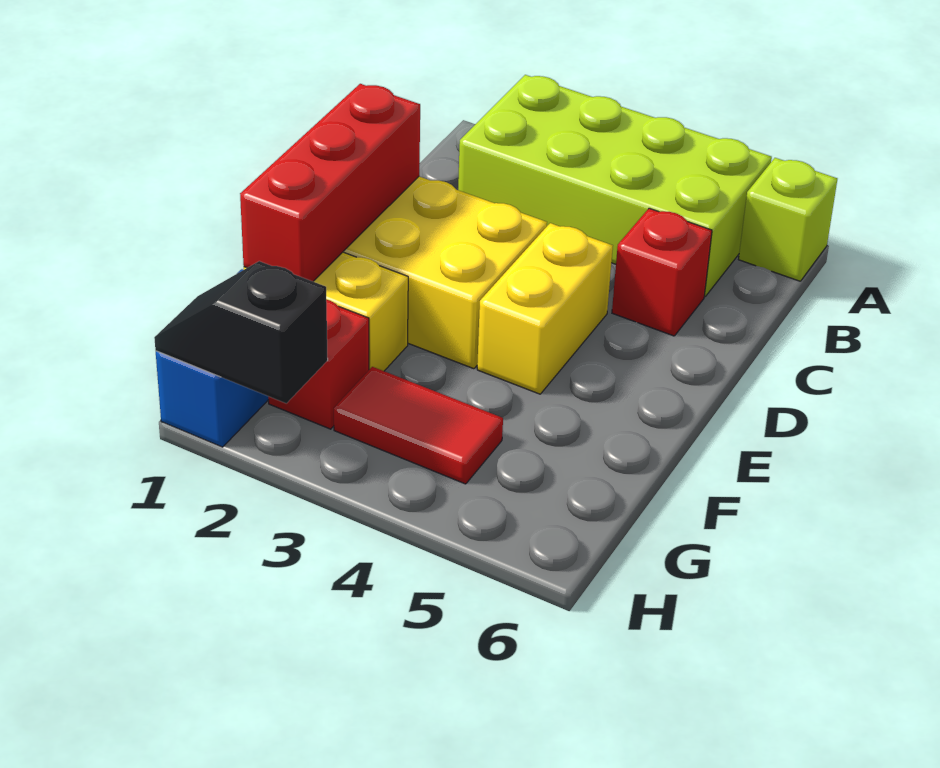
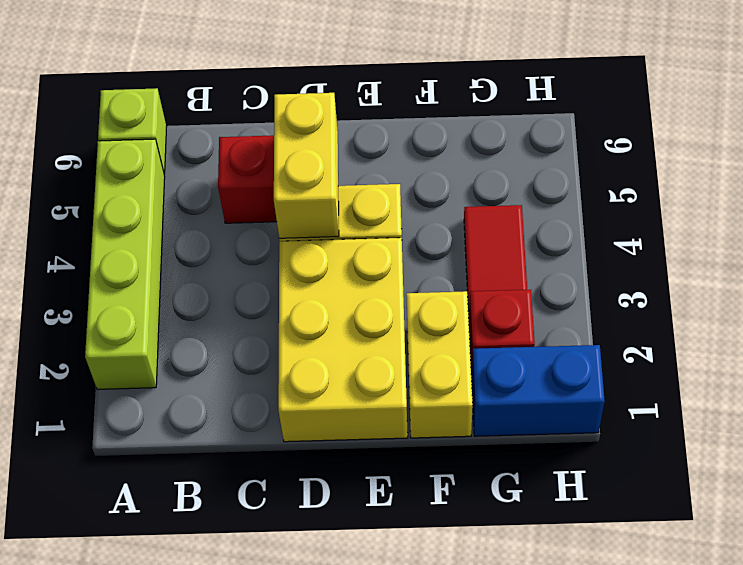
lime 2x4 brick [458,75,772,297] -> lime 1x4 brick [85,139,165,389]
red 1x3 brick [240,84,420,281] -> none
none -> yellow 1x2 brick [274,93,339,238]
black 1x2 slope [154,261,328,403] -> none

